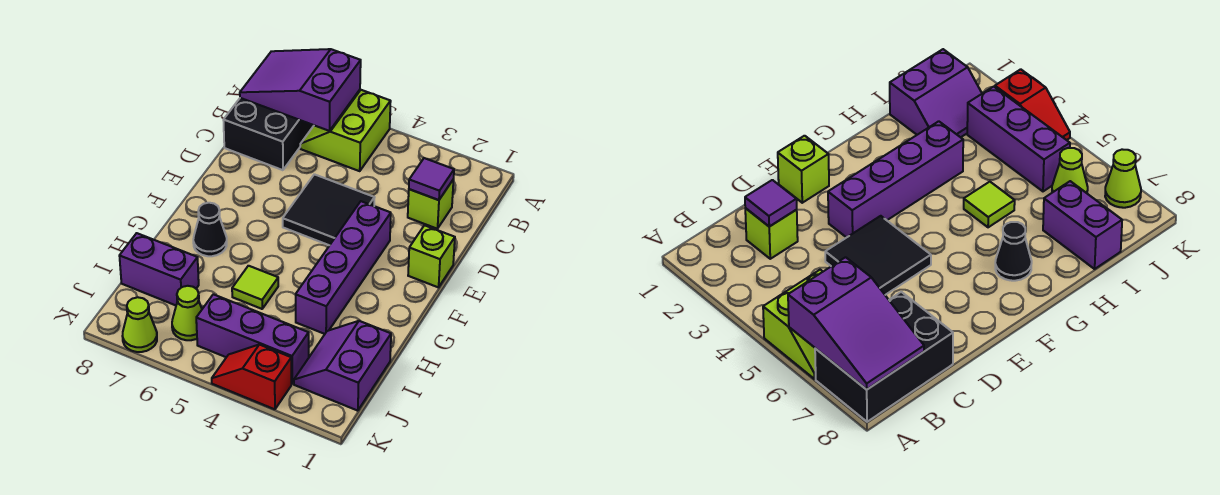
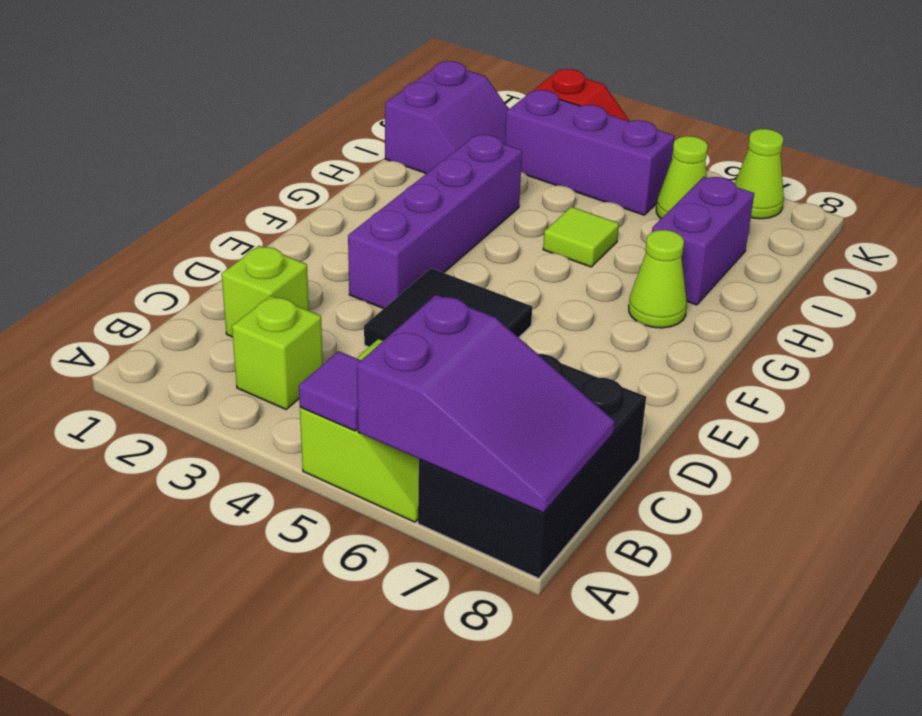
purple 1x1 tile [409,158,454,200] -> purple 1x1 tile moved to [299,351,361,431]
lime 1x1 brick [408,225,455,287] -> lime 1x1 brick moved to [232,296,323,409]
black 1x1 cone [193,203,227,256] -> lime 1x1 cone [629,230,687,328]
purple 1x2 brick [120,233,199,305] -> purple 1x2 brick turned to [652,177,754,305]

